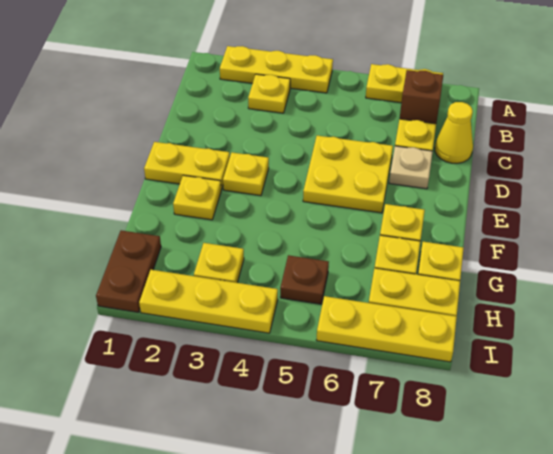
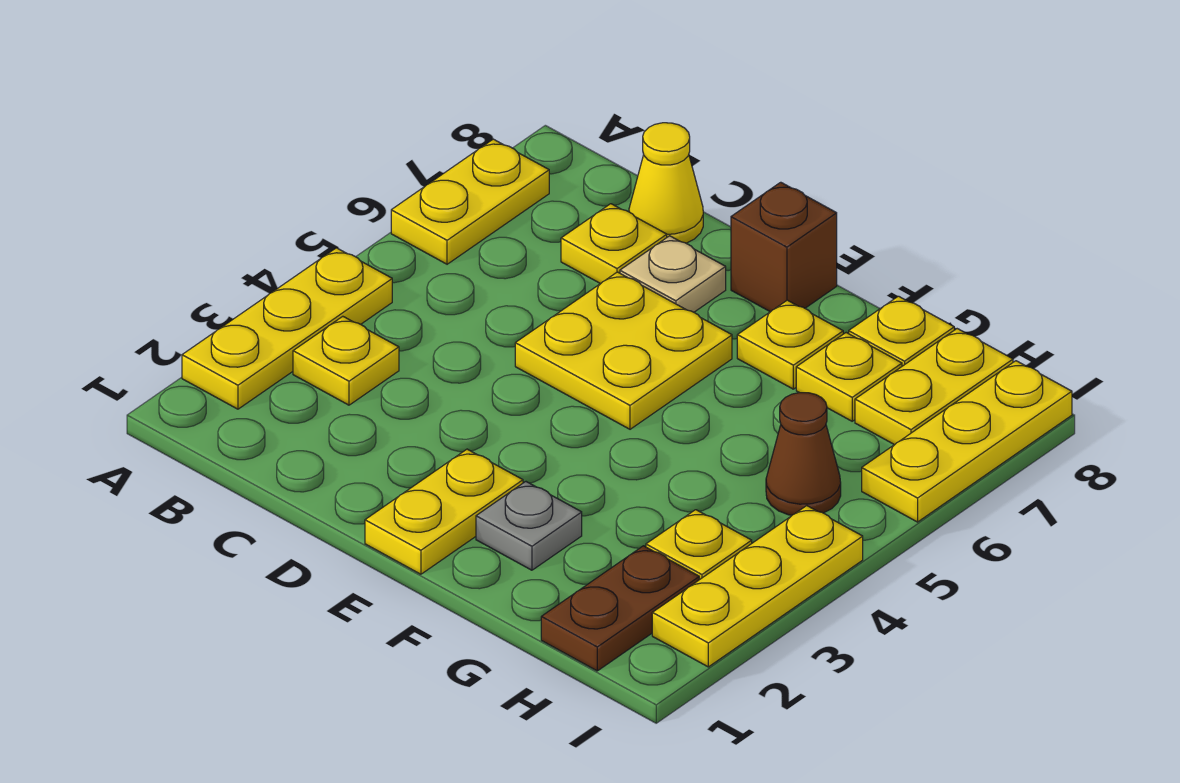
brown 1x1 brick [400,70,443,124] -> brown 1x1 brick moved to [731,182,837,312]
yellow 1x1 plate [223,152,269,196] -> none
yellow 1x1 plate [173,175,221,220] -> grey 1x1 plate [476,482,582,570]
brown 1x2 plate [96,230,161,312] -> brown 1x2 plate turned to [541,546,699,671]
brown 1x1 plate [280,255,329,304] -> brown 1x1 cone [766,393,841,515]

